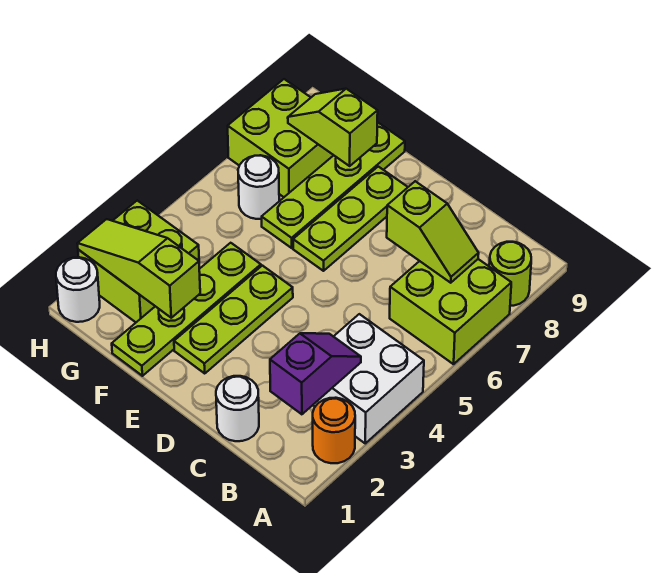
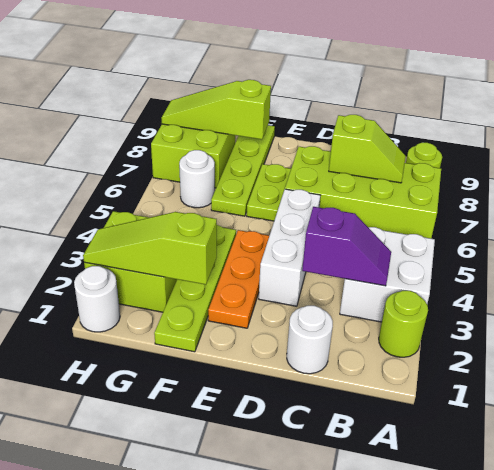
orange 1x1 round brick [313,398,355,463] -> lime 1x1 round brick [379,291,428,357]
lime 2x2 brick [390,259,511,364] -> lime 2x4 brick [285,146,441,238]
purple 1x2 slope [270,333,361,414] -> purple 1x2 slope turned to [302,207,391,286]
none -> white 1x3 brick [259,189,320,306]
lime 1x3 plate [174,266,293,373] -> orange 1x3 plate [208,230,269,328]
lime 1x3 plate [293,167,408,271] -> lime 1x2 plate [247,164,291,221]
lime 1x2 slope [288,89,378,166] -> lime 1x3 slope [161,80,271,139]

